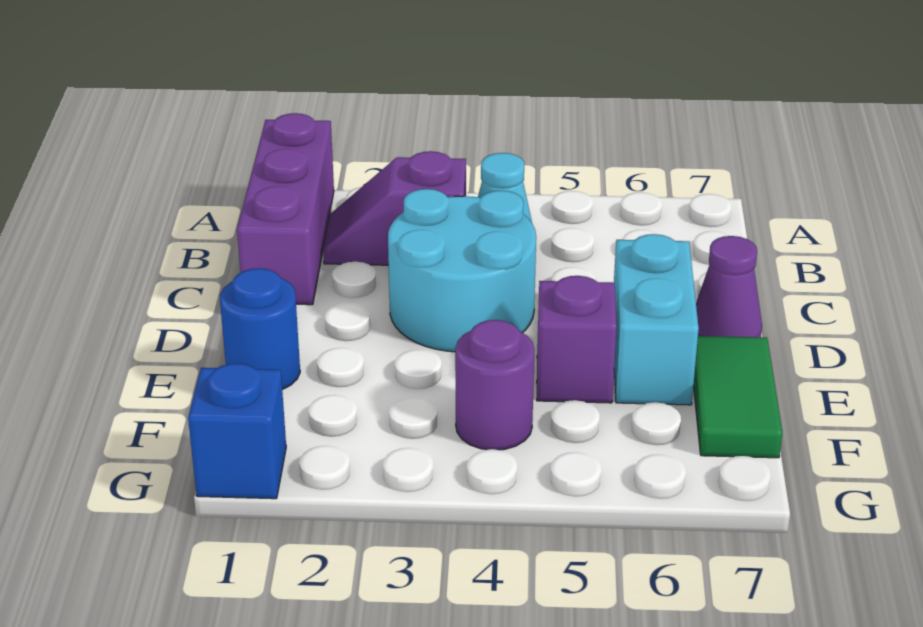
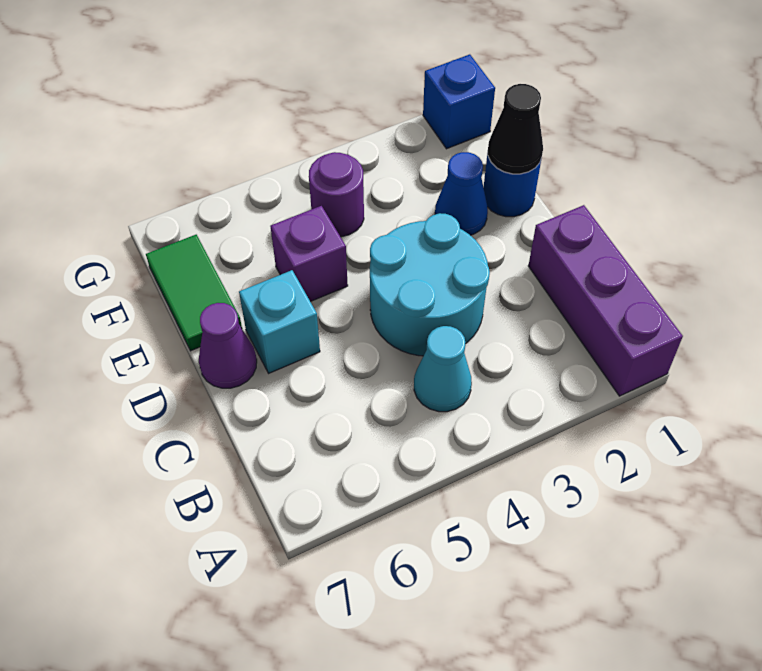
purple 1x2 slope [323,151,466,265] -> none
cyan 1x2 brick [614,234,699,405] -> cyan 1x1 brick [239,270,320,373]
none -> black 1x1 cone [488,84,543,174]
none -> blue 1x1 cone [435,152,488,235]

